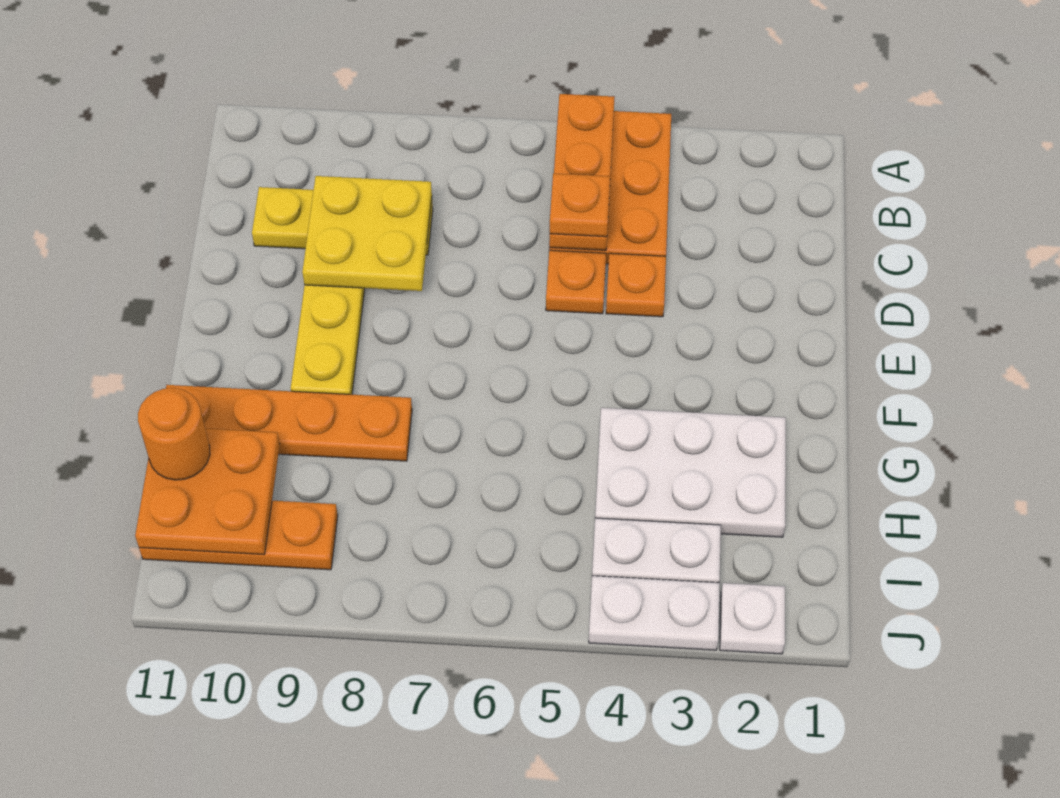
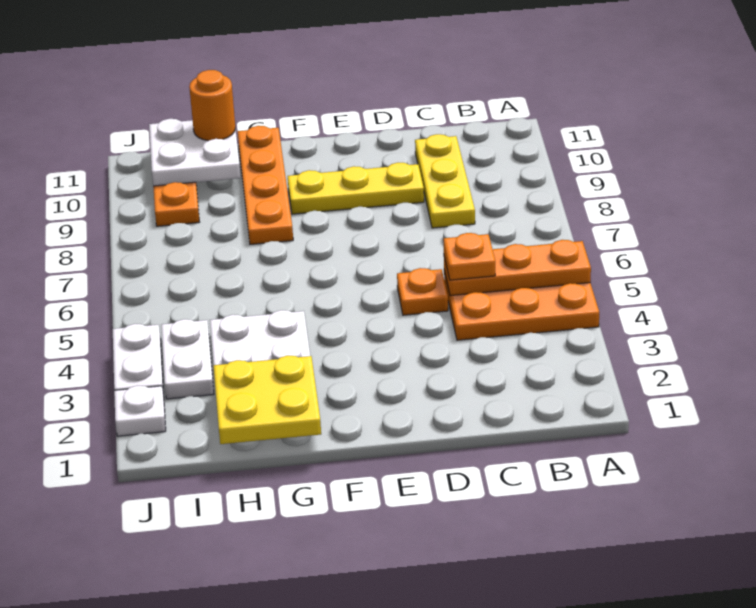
yellow 2x2 plate [302,176,432,291] -> yellow 2x2 plate moved to [213,356,321,444]
orange 1x1 plate [606,253,666,317] -> none
orange 2x2 plate [135,429,280,555] -> white 2x2 plate [149,119,241,186]

